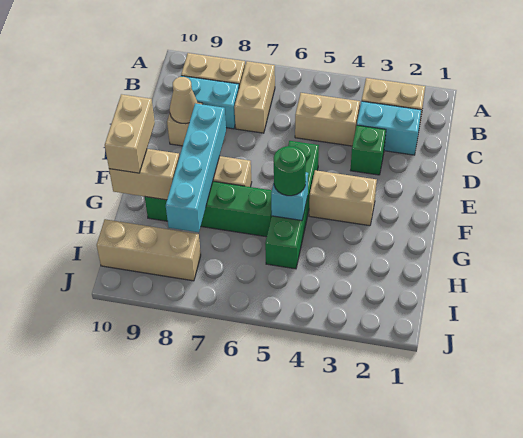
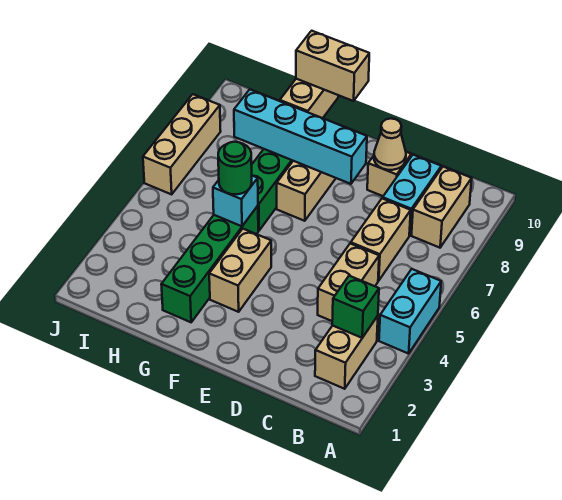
tan 1x2 brick [234,61,275,133] -> tan 1x2 brick turned to [351,198,411,281]
cyan 1x2 brick [357,101,421,155] -> cyan 1x2 brick moved to [379,269,441,354]
green 1x1 brick [351,125,386,175] -> green 1x1 brick moved to [332,276,379,338]
green 1x4 brick [265,141,319,269] -> green 1x4 brick turned to [161,206,258,322]
tan 1x3 brick [97,219,201,281] -> tan 1x3 brick moved to [143,94,221,194]

